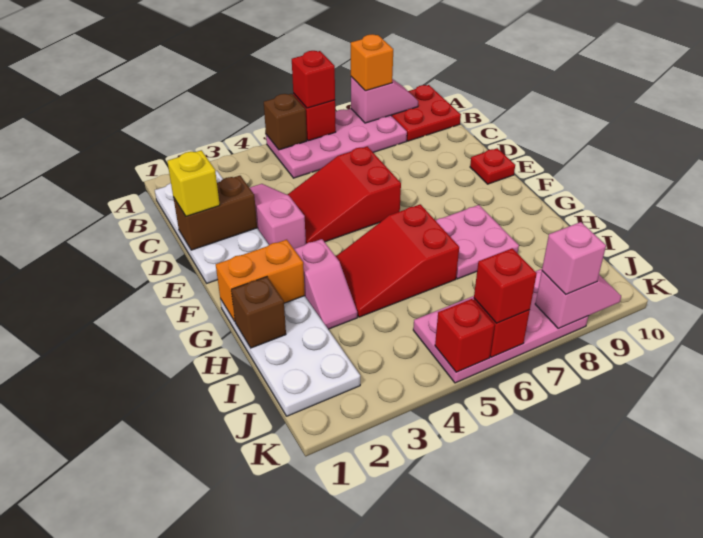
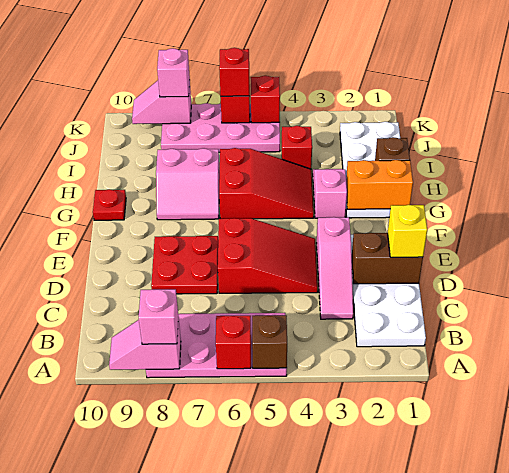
red 1x1 brick [292,51,335,108] -> red 1x1 brick moved to [282,126,312,169]
orange 1x1 brick [351,34,393,91] -> pink 1x1 brick [139,289,178,344]
red 2x2 plate [391,85,461,141] -> red 2x2 plate moved to [151,236,218,294]
red 1x1 plate [470,148,515,184] -> red 1x1 plate moved to [93,189,126,220]
pink 2x2 plate [436,205,519,279] -> pink 2x2 slope [156,148,220,220]

